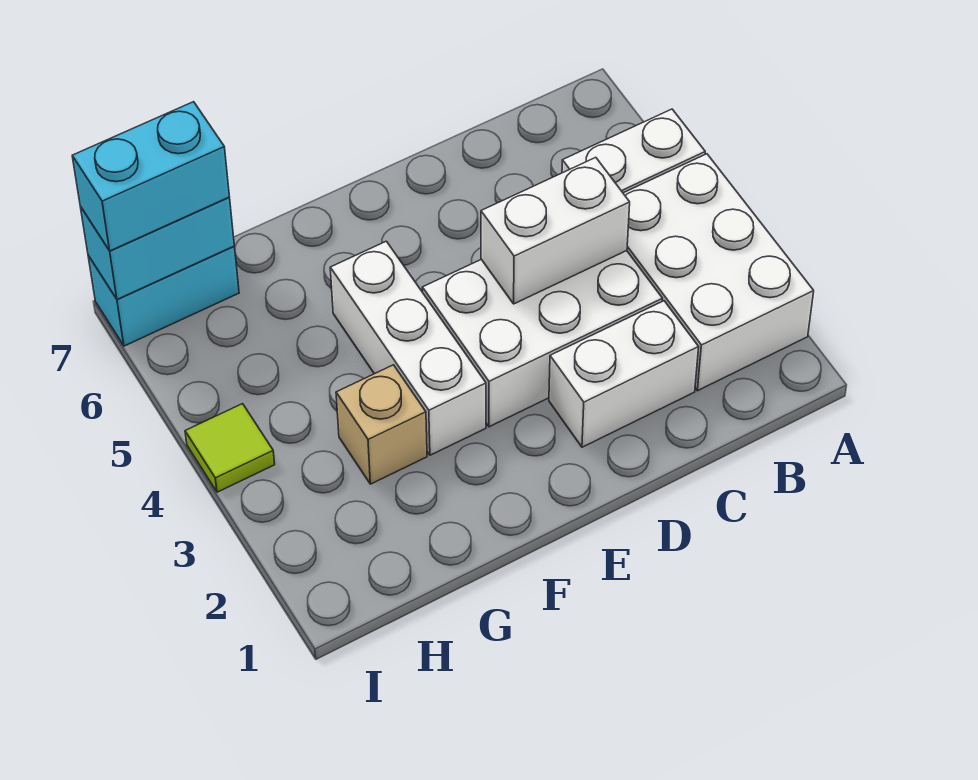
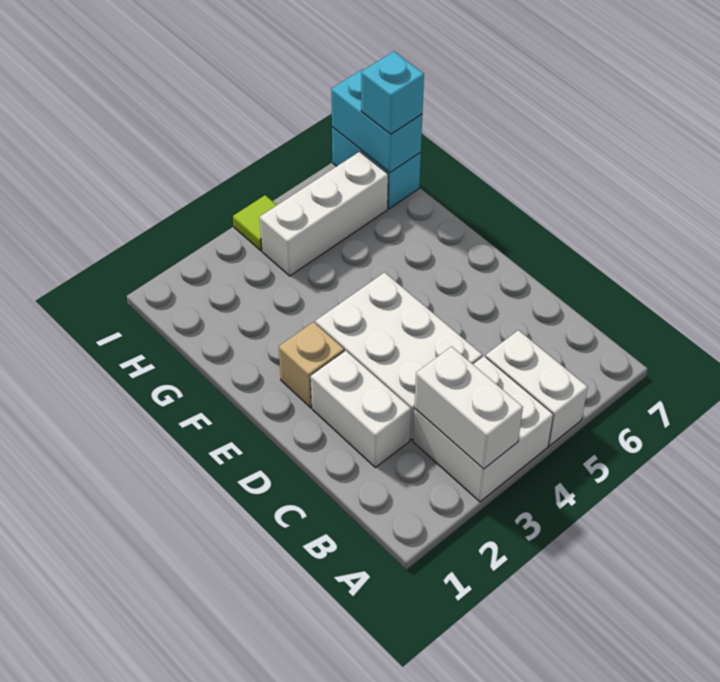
white 2x3 brick [623,154,814,391] -> white 2x2 brick [413,356,553,502]
white 1x2 brick [481,157,630,304] -> white 1x2 brick moved to [414,347,523,469]
white 1x3 brick [330,241,486,455] -> white 1x3 brick moved to [260,152,388,276]
tan 1x1 brick [336,365,427,484] -> tan 1x1 brick moved to [279,322,344,408]
cyan 1x2 brick [72,102,230,251] -> cyan 1x1 brick [361,52,424,134]

